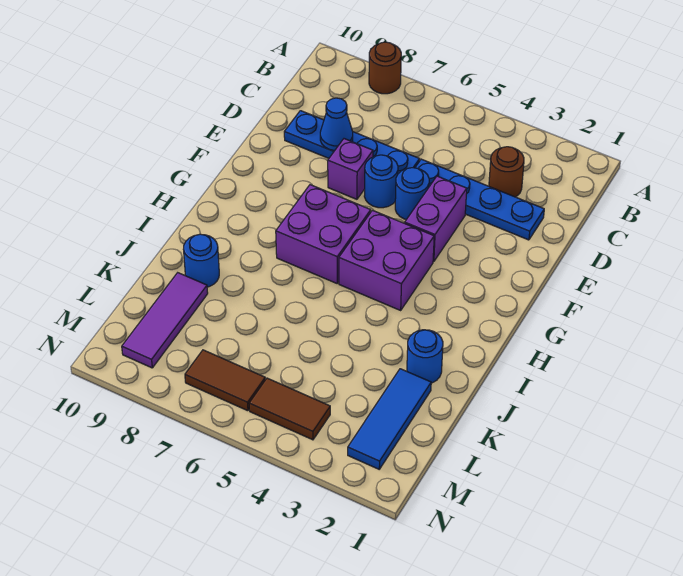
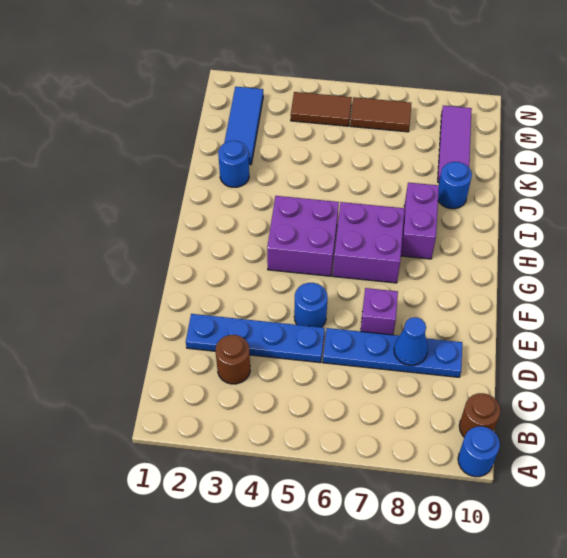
brown 1x1 round brick [369,42,401,94] -> brown 1x1 round brick moved to [459,393,500,437]
purple 1x2 brick [405,176,467,262] -> purple 1x2 brick moved to [401,183,439,259]
blue 1x1 round brick [364,155,398,208] -> blue 1x1 round brick moved to [458,426,500,477]

